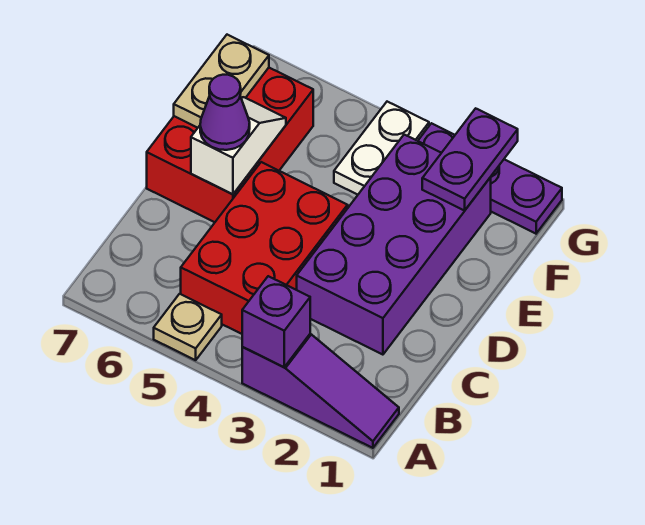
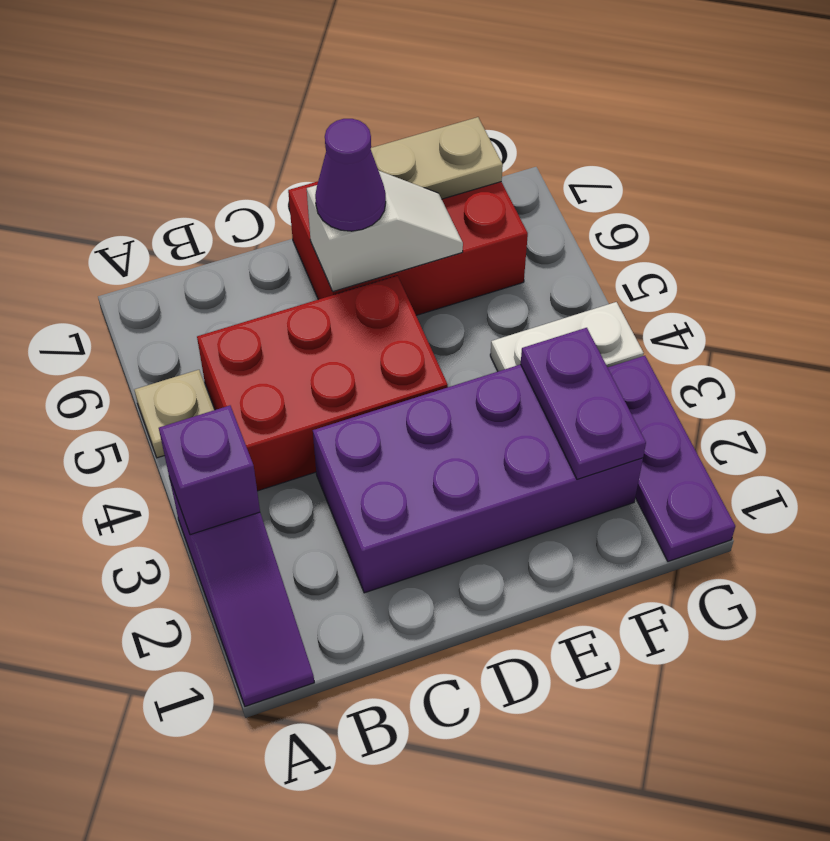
purple 1x2 plate [422,108,518,211] -> purple 1x2 plate turned to [521,328,646,479]

